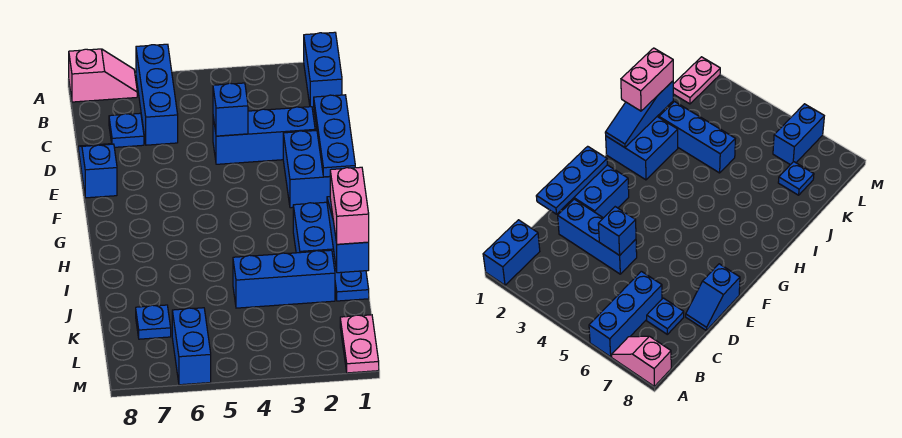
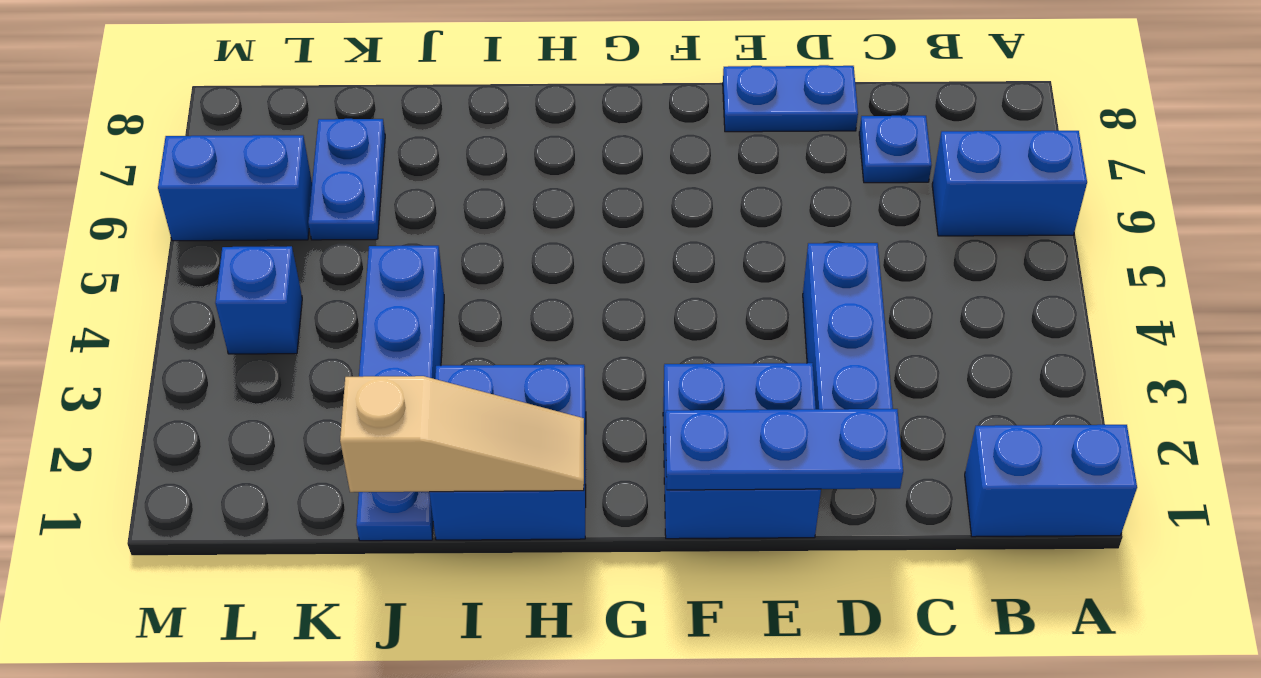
blue 1x3 brick [136,44,178,145] -> blue 1x2 brick [932,131,1087,236]
pink 1x2 slope [69,49,137,102] -> none
blue 1x1 brick [213,83,248,136] -> blue 1x1 brick moved to [215,246,302,354]
blue 1x2 slope [79,144,117,198] -> blue 1x2 plate [723,65,858,132]
blue 1x3 slope [327,197,369,273] -> tan 1x3 slope [340,376,584,492]
pink 1x2 brick [330,167,369,244] -> none
blue 1x1 plate [136,305,171,339] -> blue 1x2 plate [308,119,385,240]
pink 1x2 plate [340,315,379,373] -> none

